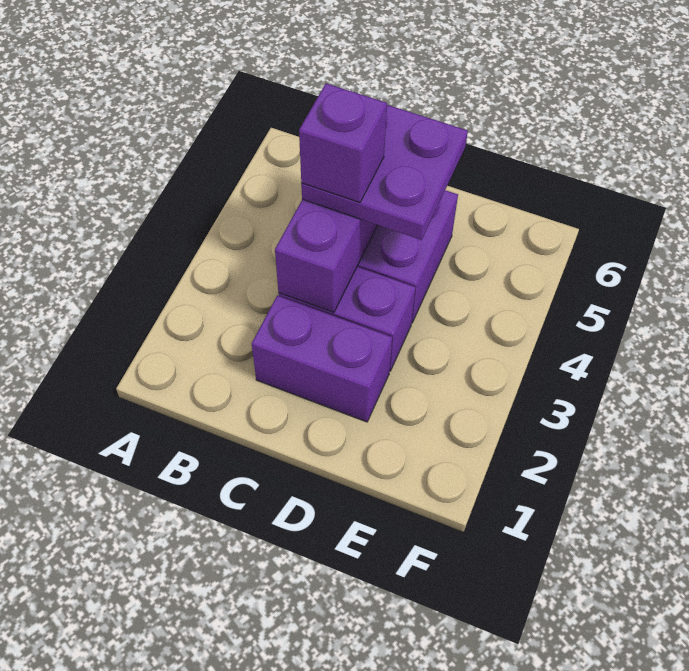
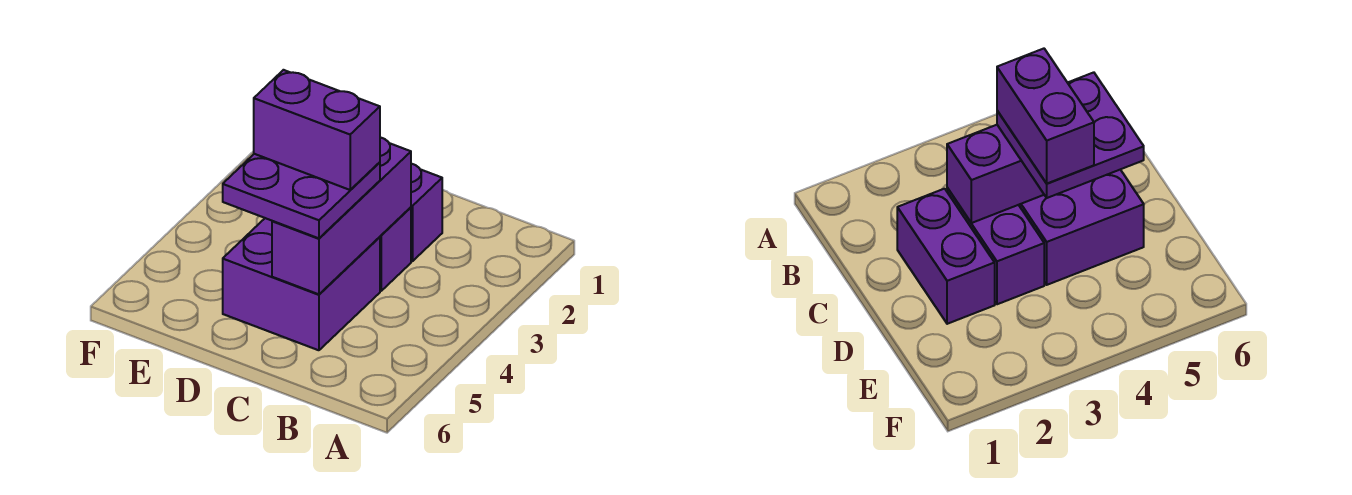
purple 1x1 brick [299,84,387,203] -> purple 1x2 brick [254,70,380,190]

